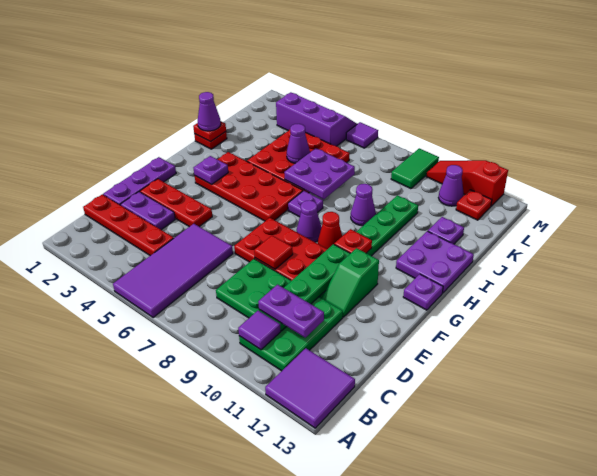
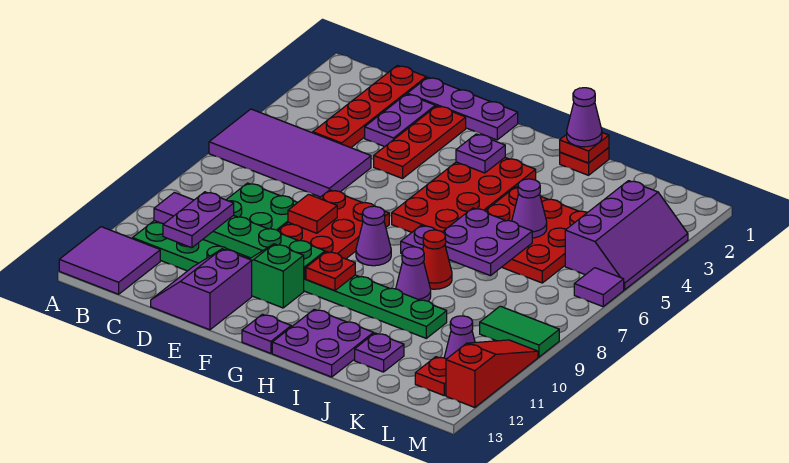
none -> purple 2x2 slope [151,249,252,330]
red 1x1 cone [318,212,342,249] -> red 1x1 cone moved to [423,230,452,289]

